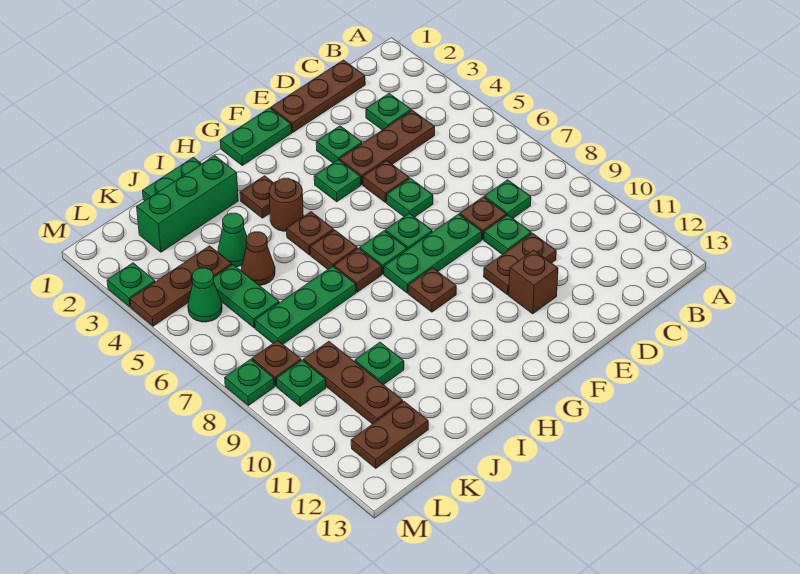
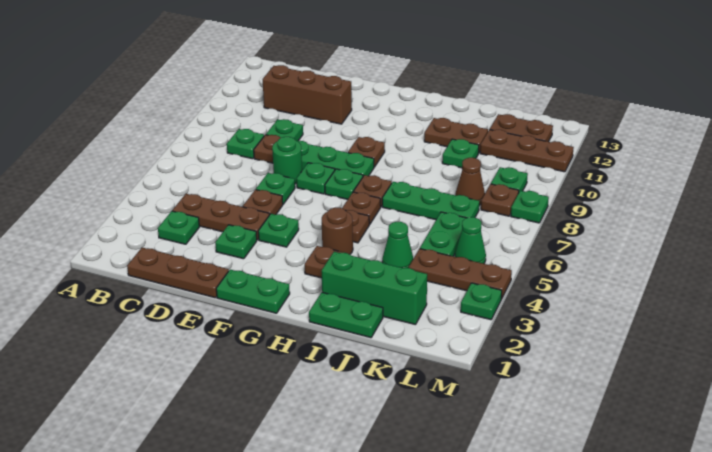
brown 1x2 plate [484,233,556,295] -> brown 1x2 plate moved to [424,118,488,153]
none -> green 1x1 round brick [272,137,302,184]
brown 1x1 brick [509,250,558,314] -> brown 1x3 brick [263,65,352,124]
brown 1x1 cone [241,232,275,285] -> brown 1x1 cone moved to [455,158,485,205]
brown 1x3 plate [303,341,403,424] -> brown 1x3 plate turned to [480,130,574,172]

